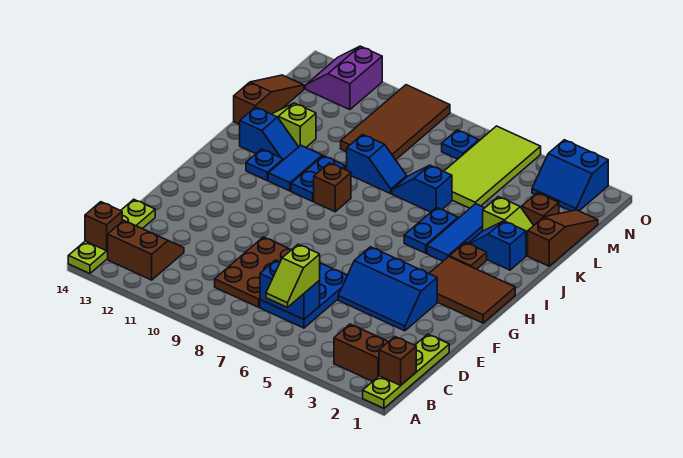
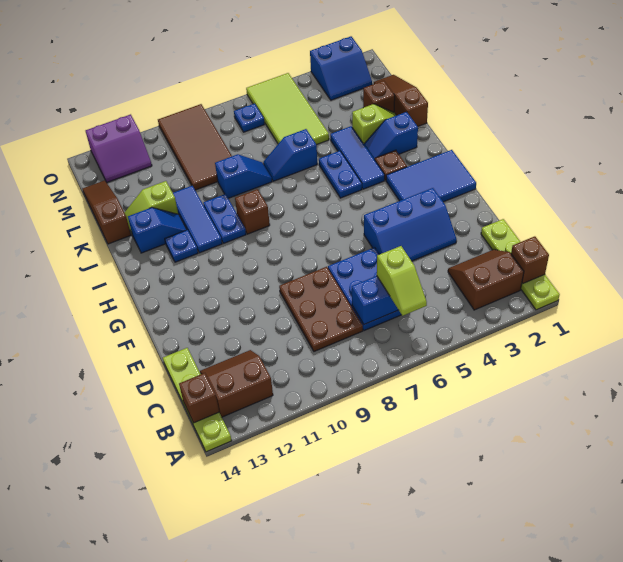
brown 2x3 tile [429,257,515,323] -> blue 2x3 tile [386,150,476,202]
blue 1x2 tile [268,145,322,191] -> blue 1x3 tile [173,186,222,253]
purple 2x2 slope [306,46,382,110] -> purple 2x2 slope turned to [86,114,152,182]

